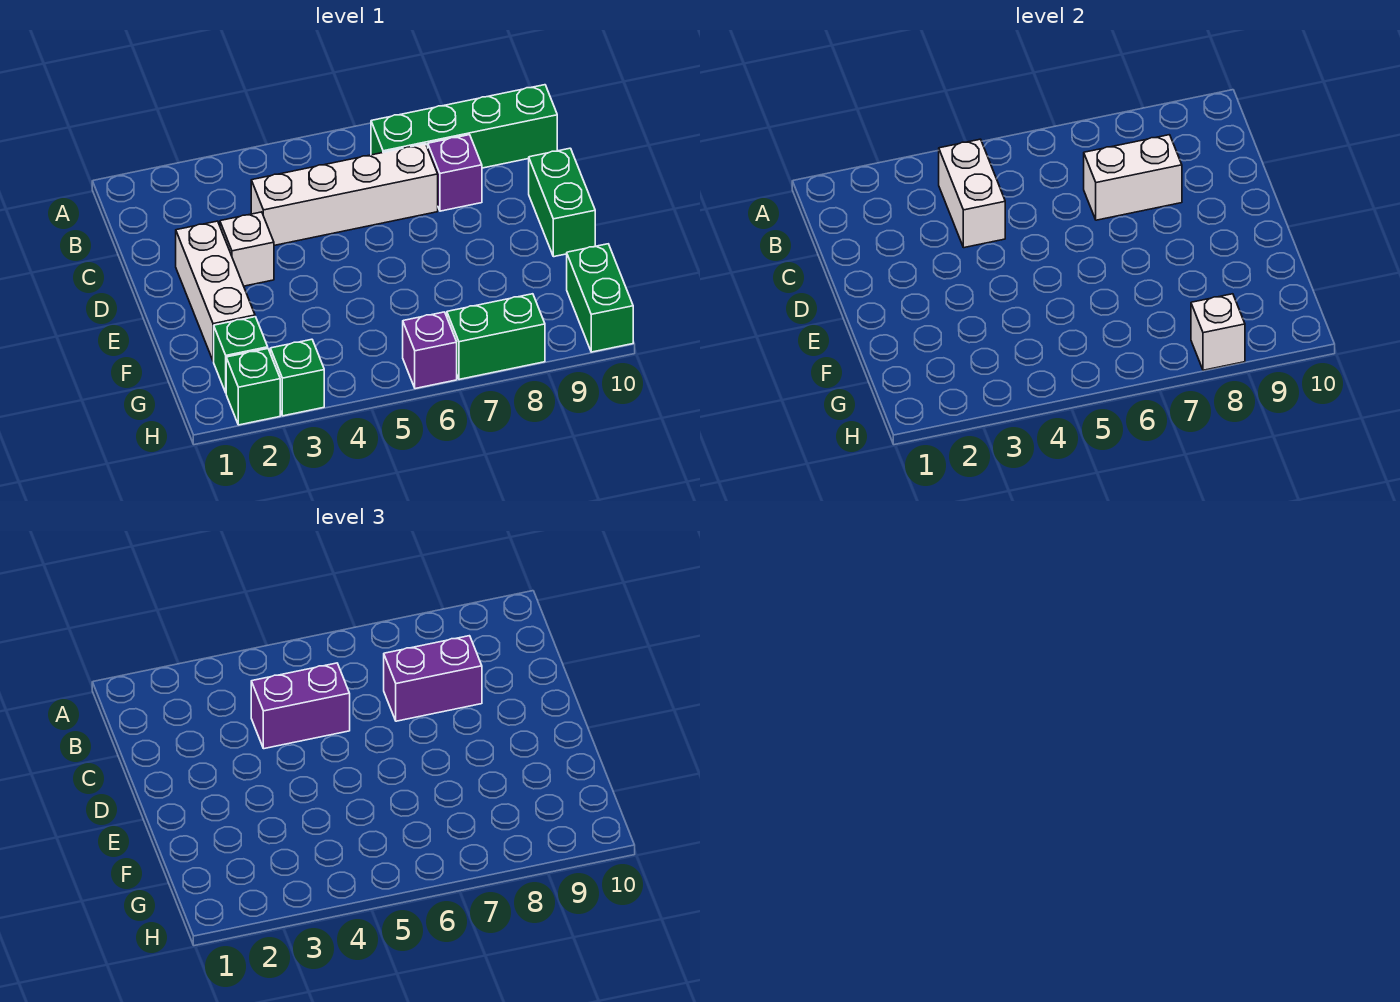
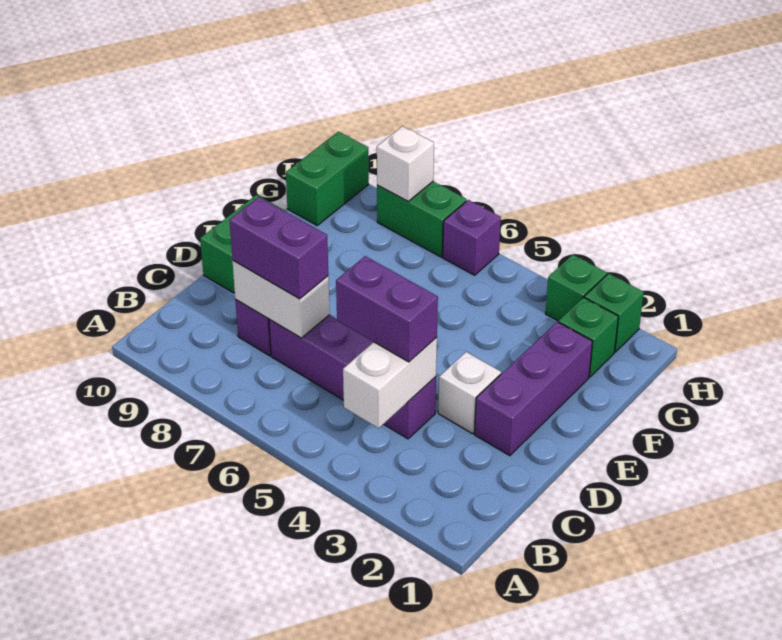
green 1x4 brick [371,85,557,168] -> none
white 1x4 brick [251,144,438,245] -> purple 1x4 brick [269,315,436,439]
white 1x3 brick [176,221,255,361] -> purple 1x3 brick [475,322,593,456]

